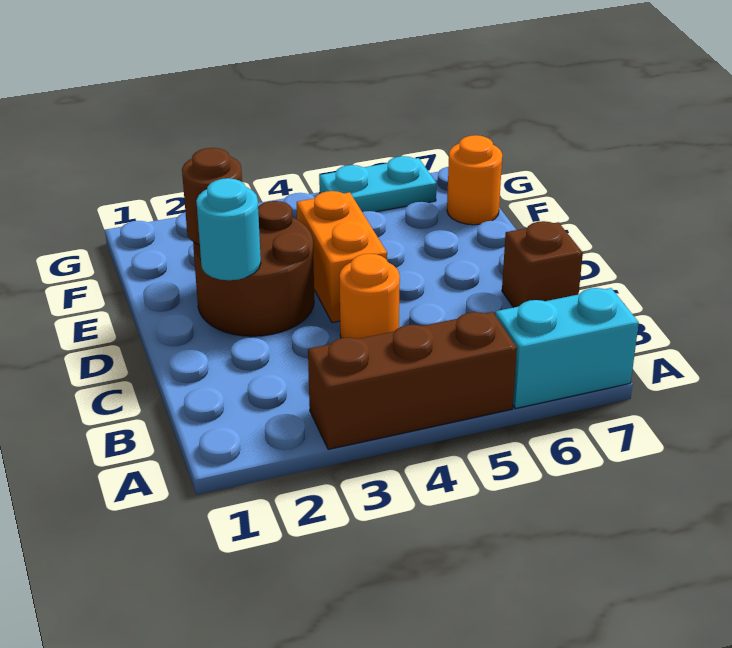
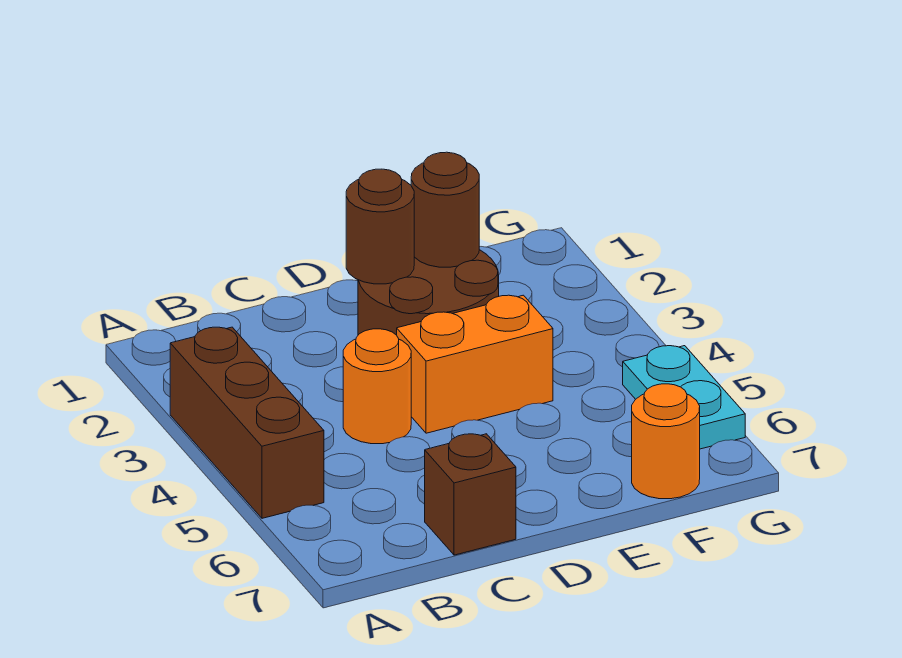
cyan 1x2 brick [495,288,639,409] -> none
cyan 1x1 round brick [196,178,261,280] -> brown 1x1 round brick [346,169,414,284]

